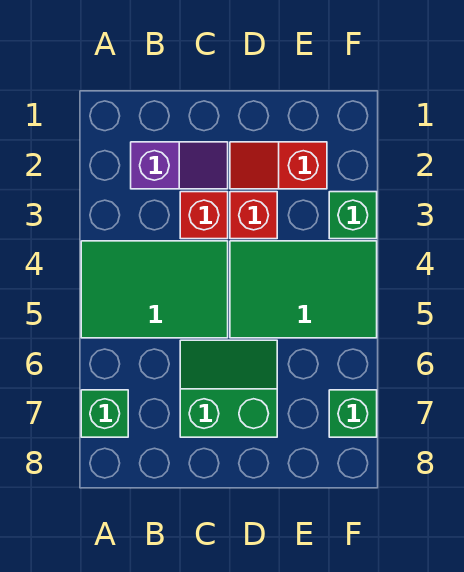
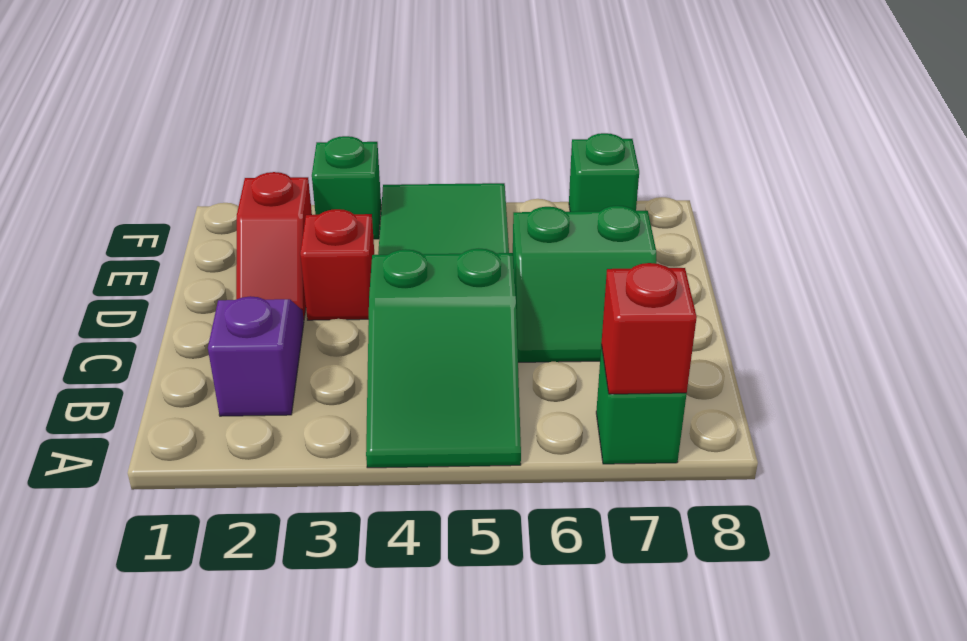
green 2x3 tile [81,241,228,338] -> green 2x3 slope [366,249,521,468]
red 1x1 brick [180,192,228,239] -> red 1x1 brick moved to [601,263,697,394]
green 2x2 slope [180,340,277,437] -> green 2x2 slope turned to [513,206,657,362]

